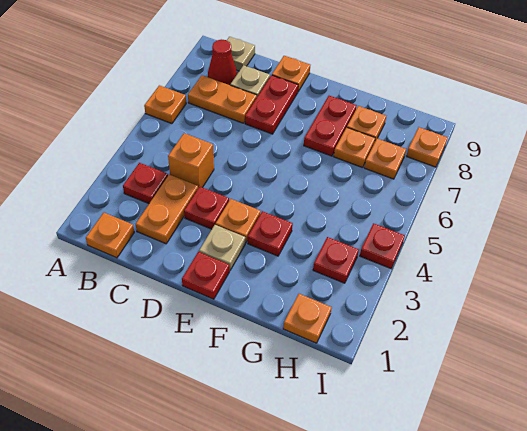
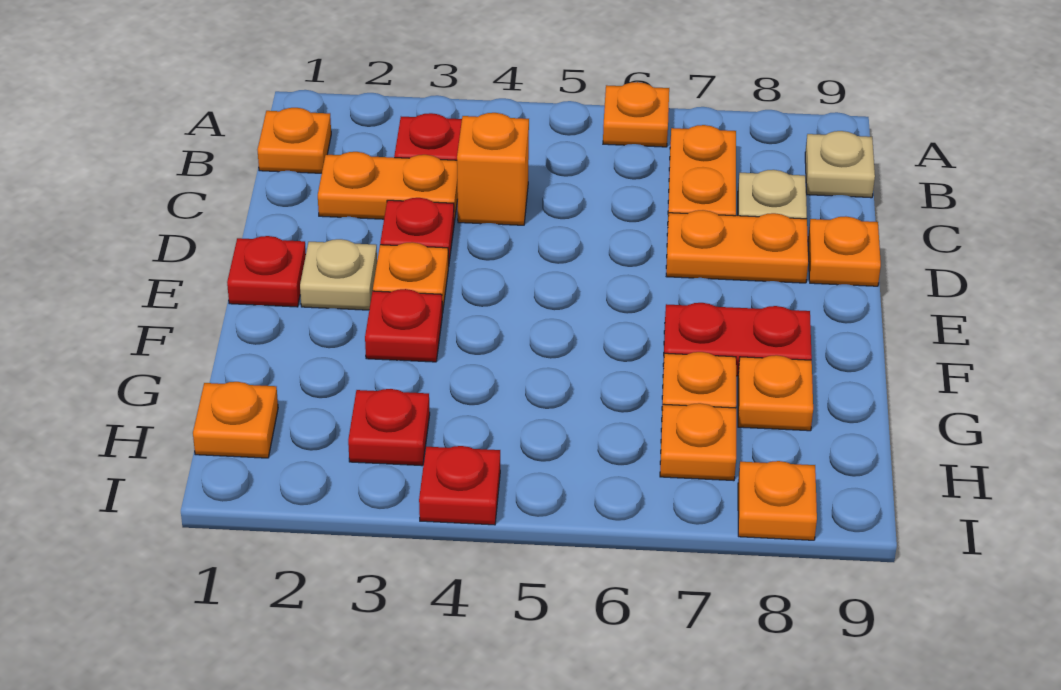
red 1x1 cone [208,39,237,85] -> none
red 1x2 plate [245,75,298,134] -> orange 1x2 plate [666,210,808,283]

